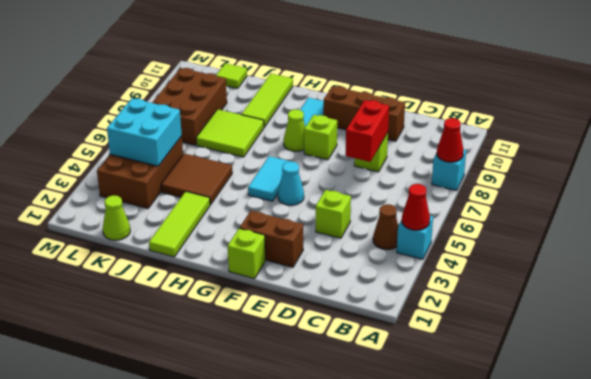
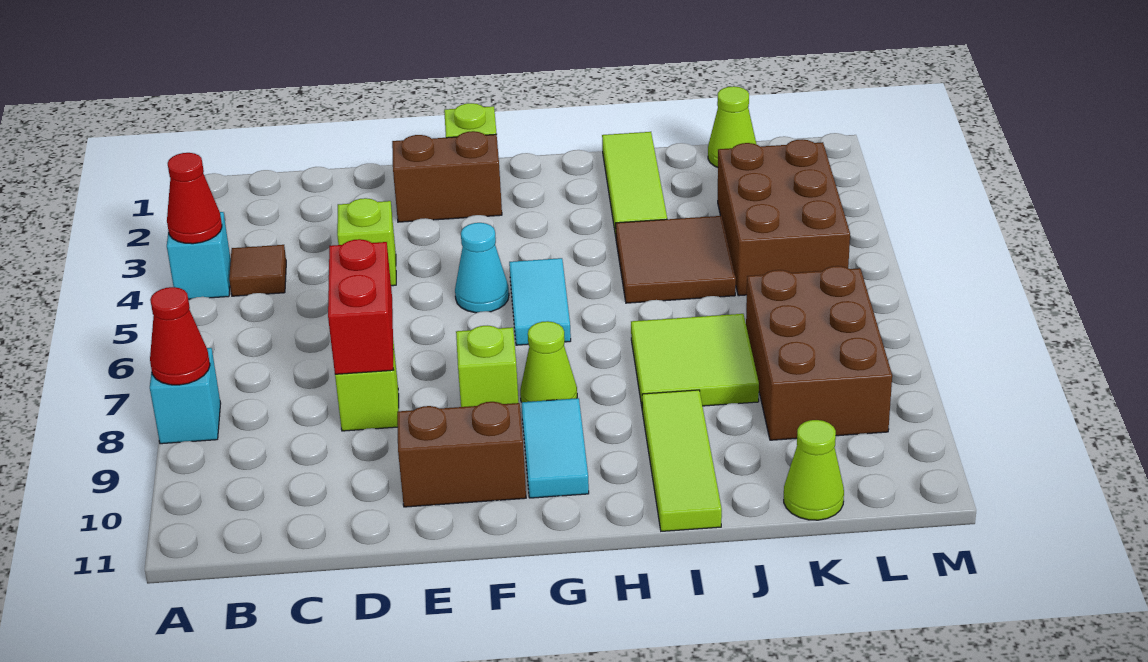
brown 1x1 cone [373,204,398,250] -> brown 1x1 tile [229,245,286,296]
brown 1x3 brick [323,86,405,141] -> brown 1x2 brick [397,402,526,507]
cyan 2x2 brick [107,98,182,166] -> none
lime 1x1 tile [216,63,247,89] -> lime 1x1 cone [784,420,844,520]

